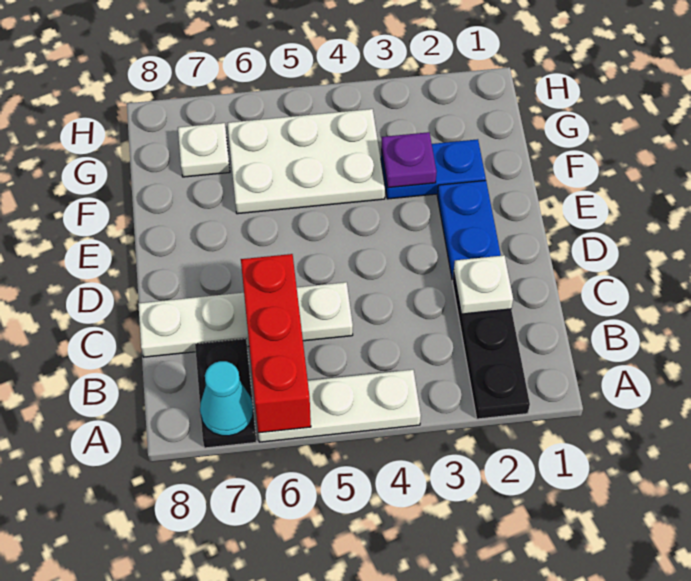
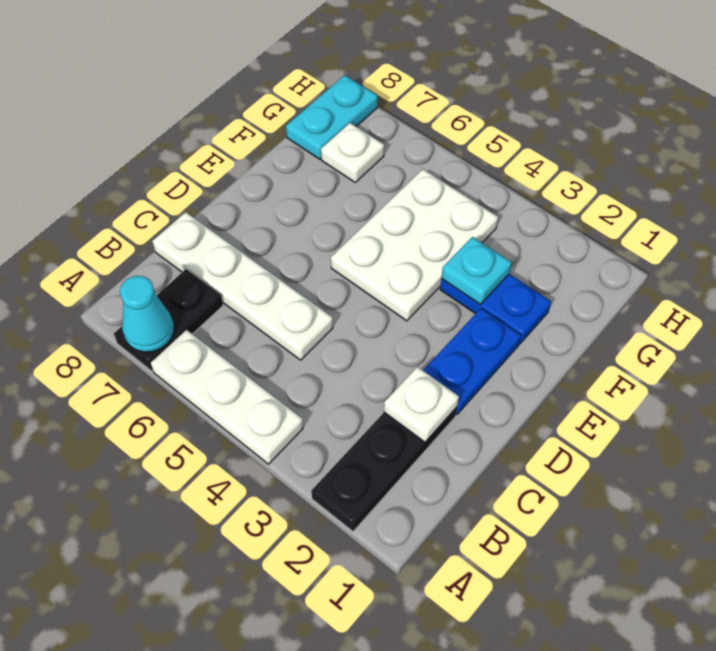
red 1x3 brick [241,254,311,433] -> none
purple 1x1 plate [381,132,436,188] -> cyan 1x1 plate [442,237,512,304]
white 2x3 plate [227,109,385,214] -> white 2x3 plate turned to [331,169,498,321]
none -> cyan 1x2 plate [286,75,378,159]

